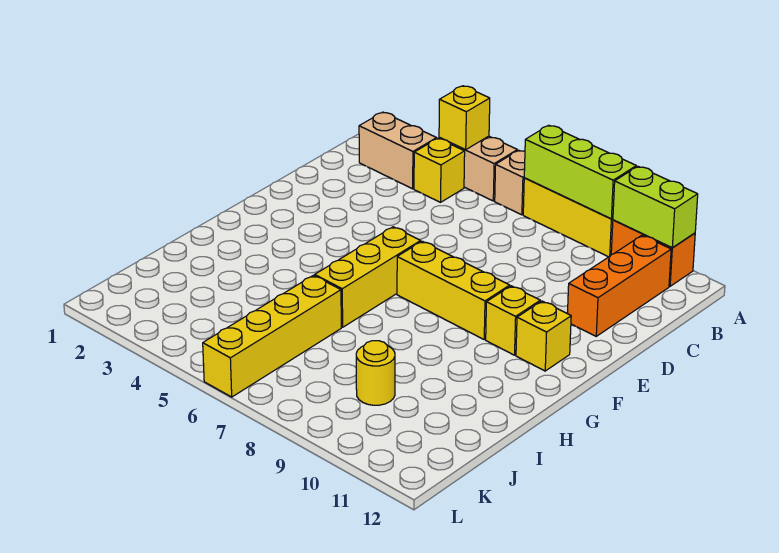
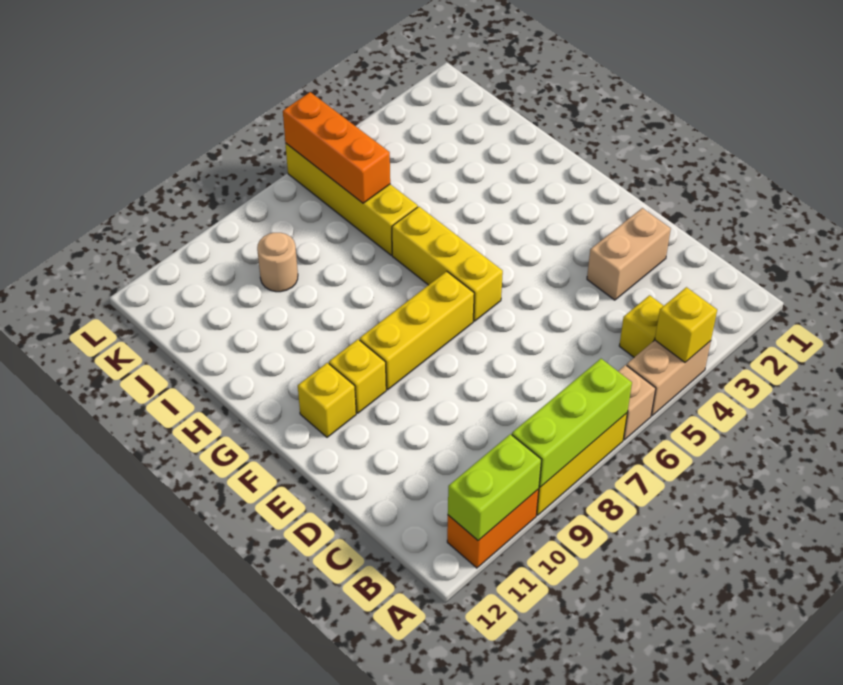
tan 1x2 brick [359,112,437,189] -> tan 1x2 brick moved to [587,208,671,300]
orange 1x3 brick [567,235,671,336] -> orange 1x3 brick moved to [283,92,390,203]
yellow 1x1 round brick [356,341,395,405] -> tan 1x1 round brick [257,233,298,292]

